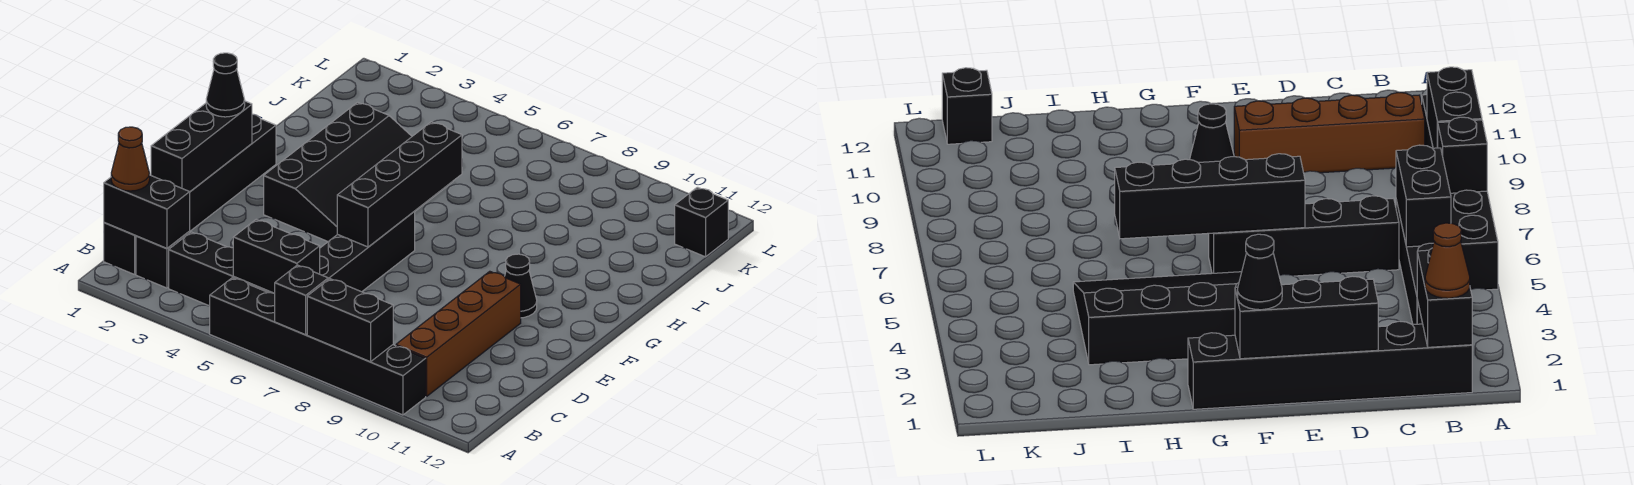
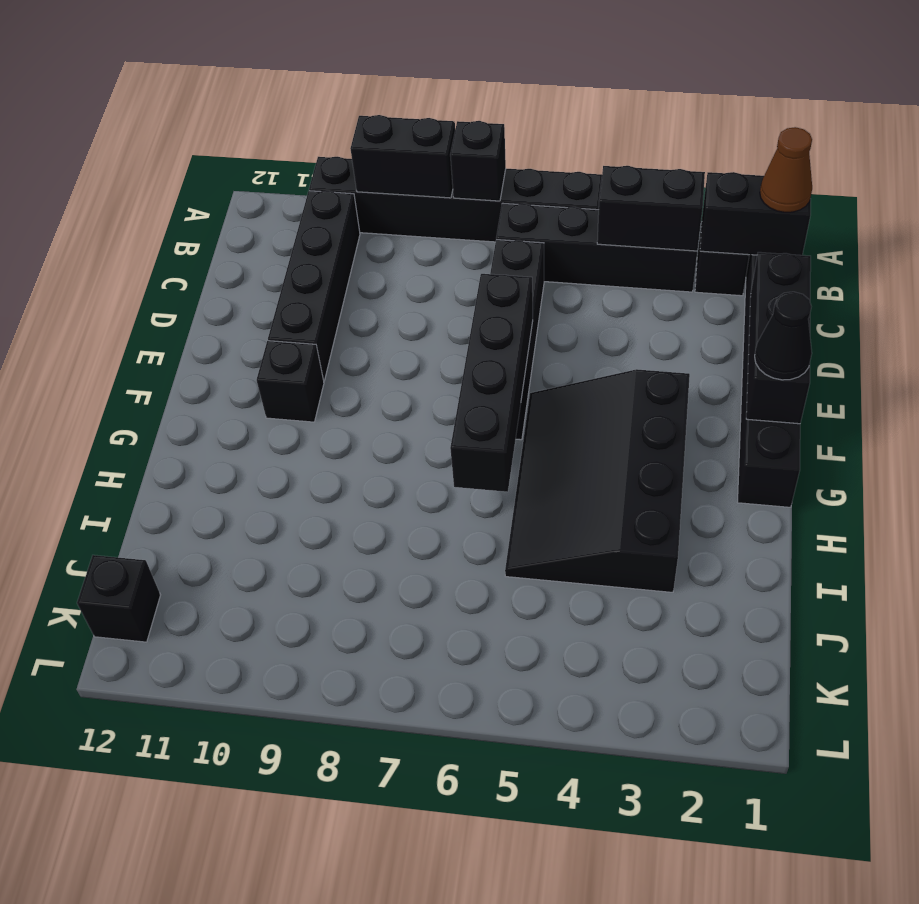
black 1x2 brick [233,220,320,293] -> black 1x2 brick moved to [597,166,705,251]
brown 1x4 brick [396,271,521,396] -> black 1x4 brick [268,191,360,381]
black 1x1 cone [505,254,537,318] -> black 1x1 brick [257,341,324,422]

